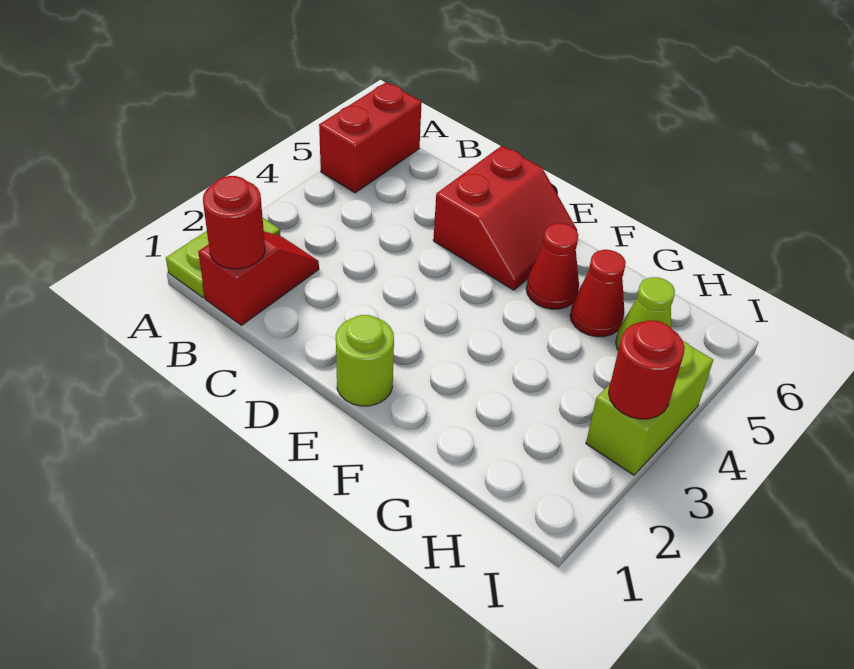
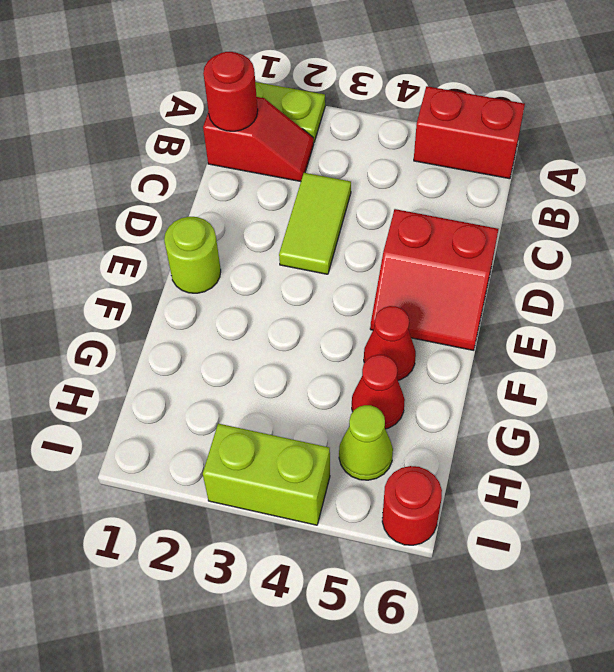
none -> lime 1x2 tile [279,173,351,274]
red 1x1 round brick [609,320,685,419] -> red 1x1 round brick moved to [382,466,442,545]

